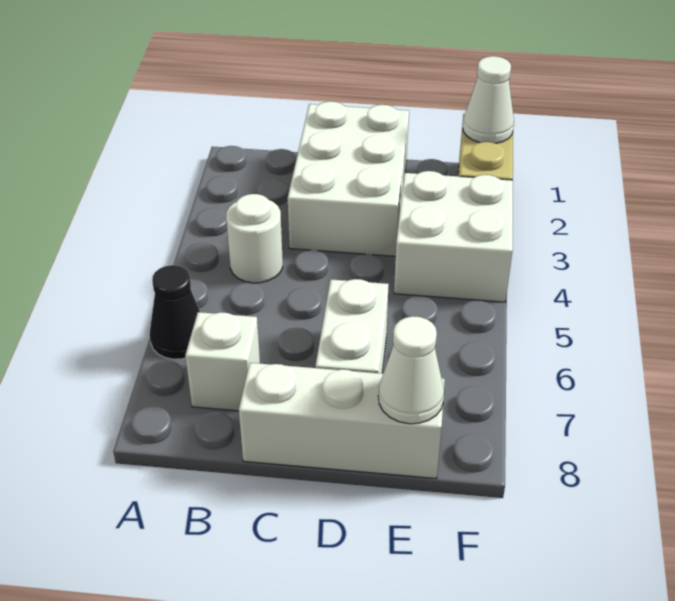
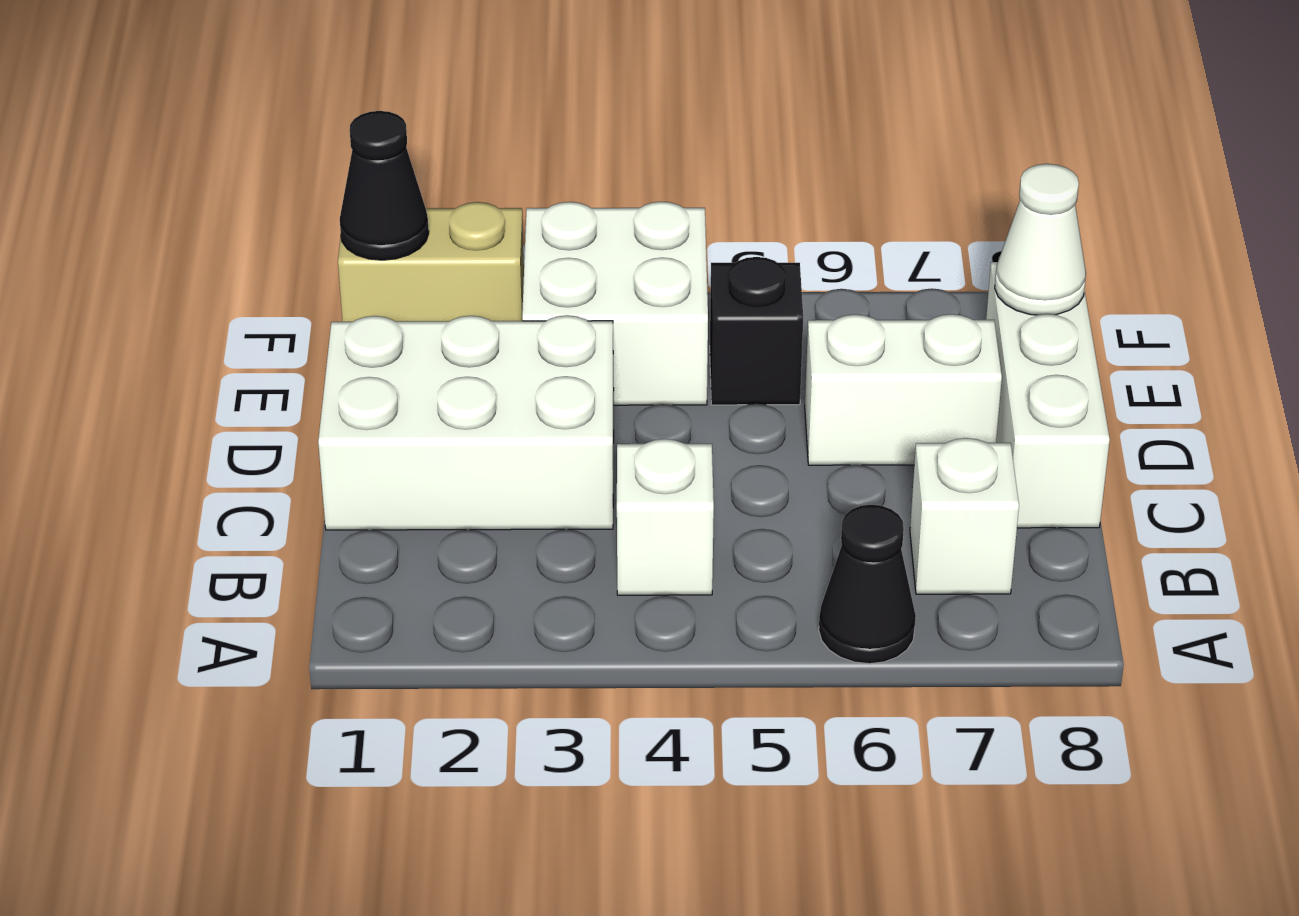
white 1x1 round brick [226,194,283,283] -> white 1x1 brick [617,439,714,595]
none -> black 1x1 brick [710,257,803,405]
white 1x1 cone [463,56,514,143] -> black 1x1 cone [340,111,429,260]

